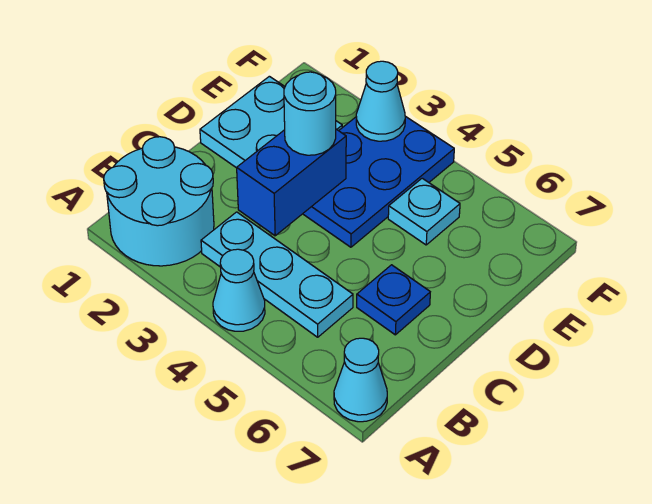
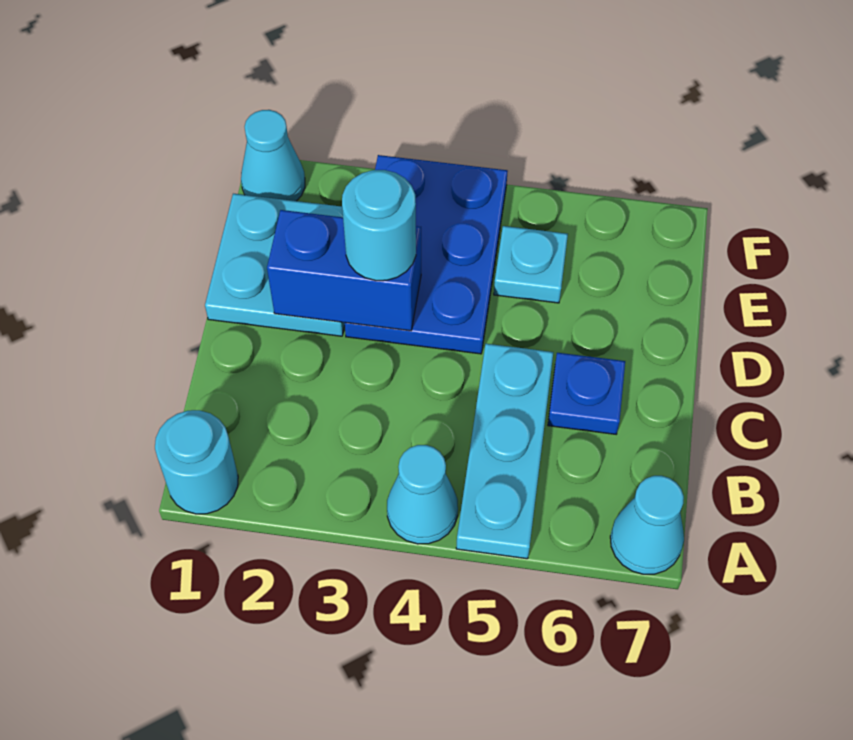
cyan 2x2 round brick [104,137,214,266] -> cyan 1x1 round brick [155,410,238,514]
cyan 1x3 plate [201,212,353,337] -> cyan 1x3 plate turned to [456,344,553,559]
blue 1x2 brick [237,129,346,236] -> blue 1x2 brick turned to [267,210,421,331]
cyan 1x1 cone [356,61,405,141] -> cyan 1x1 cone moved to [241,110,305,201]

